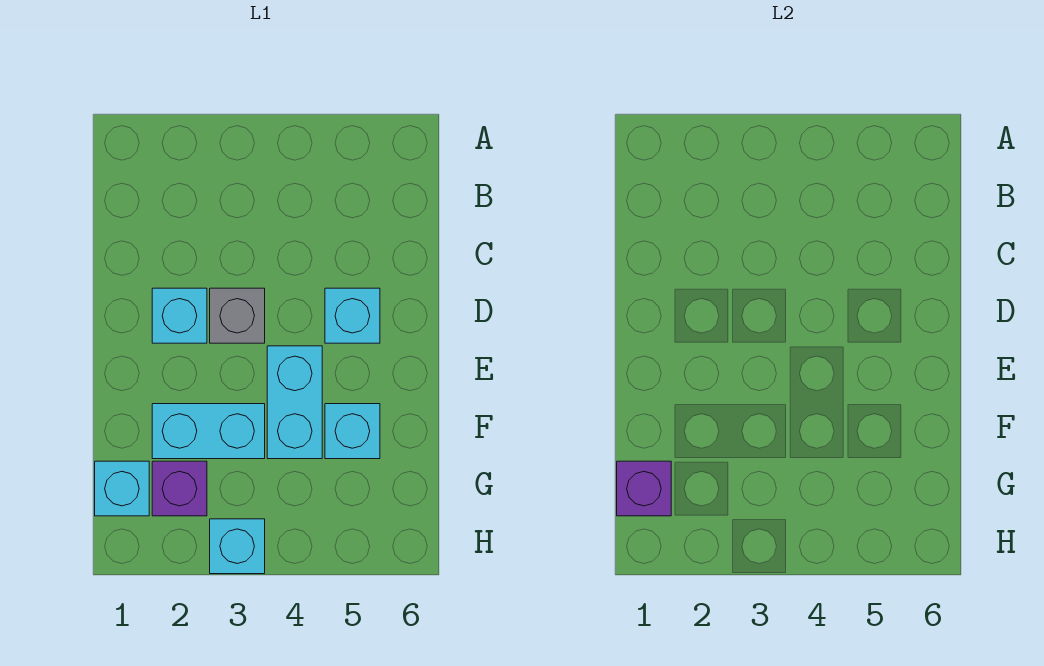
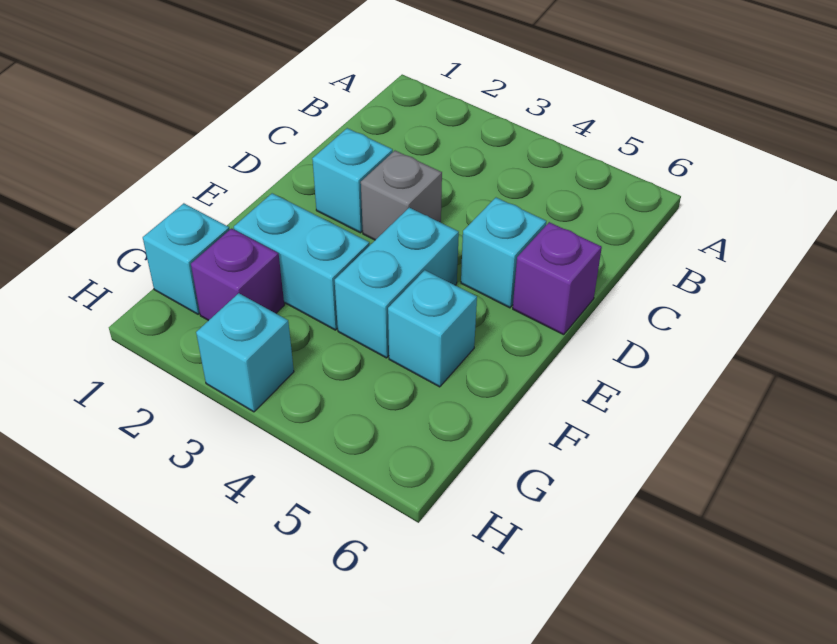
purple 1x1 brick [617,461,671,516] -> purple 1x1 brick moved to [513,222,602,335]

